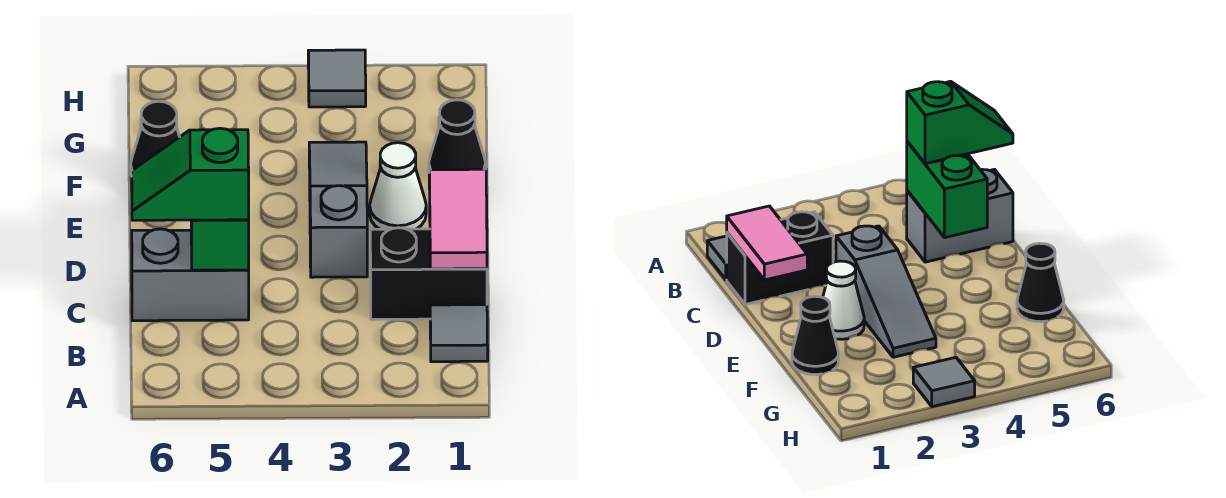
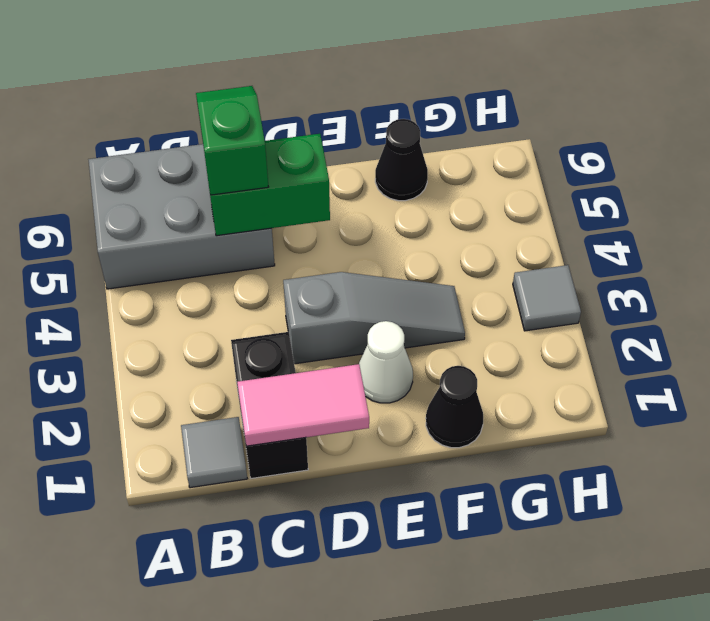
grey 1x2 brick [132,229,249,321] -> grey 2x3 brick [88,144,275,289]

